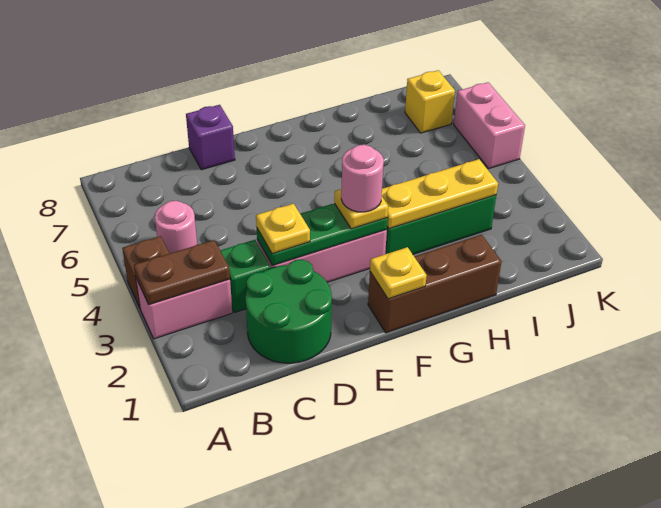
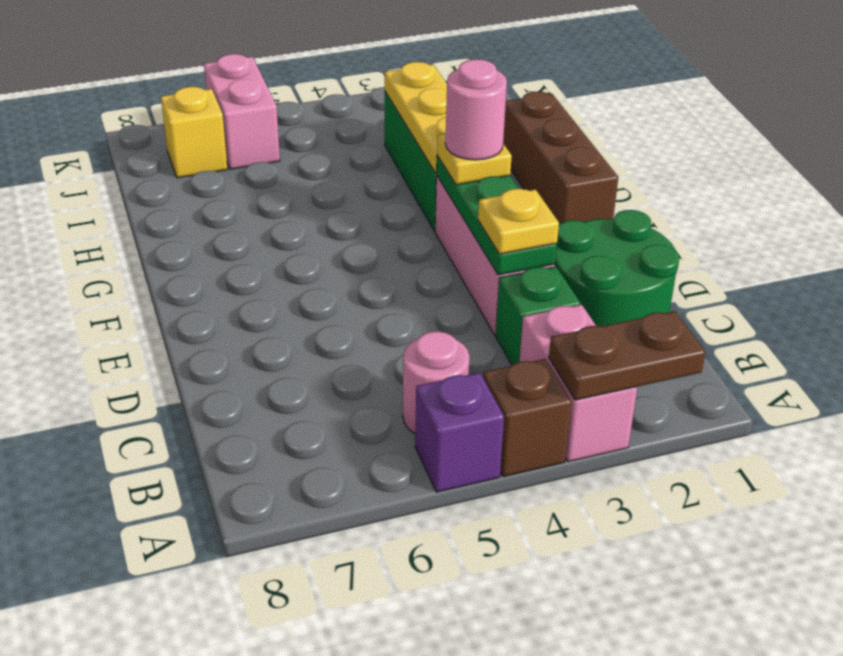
brown 1x2 plate [134,240,230,305] -> brown 1x2 plate turned to [549,311,705,400]
purple 1x1 brick [186,105,235,170] -> purple 1x1 brick moved to [415,373,504,492]
yellow 1x1 plate [370,247,427,299] -> none
pink 1x2 brick [454,82,525,168] -> pink 1x2 brick turned to [204,54,280,169]

